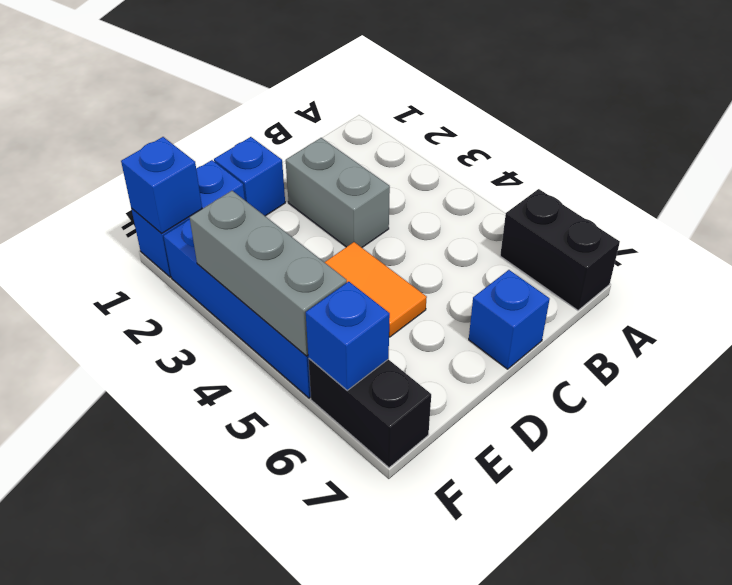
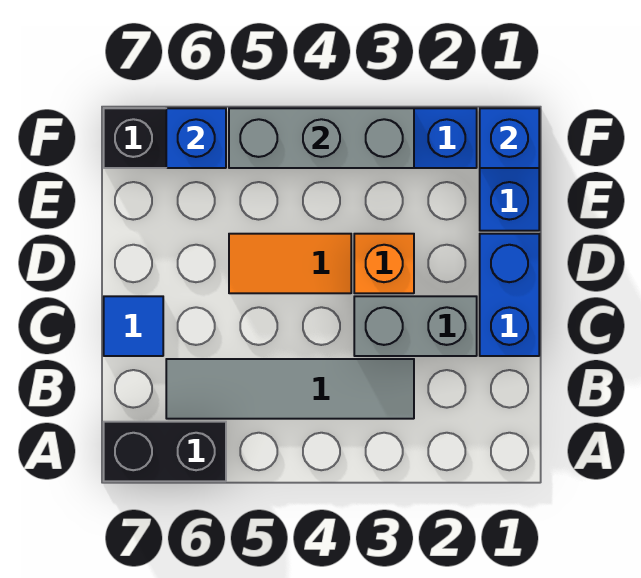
none -> grey 1x4 tile [166,359,414,419]
blue 1x1 brick [469,270,550,369] -> blue 1x1 tile [104,296,163,356]
blue 1x1 brick [214,137,285,216] -> blue 1x2 brick [480,234,539,356]
none -> orange 1x1 brick [354,234,414,293]

